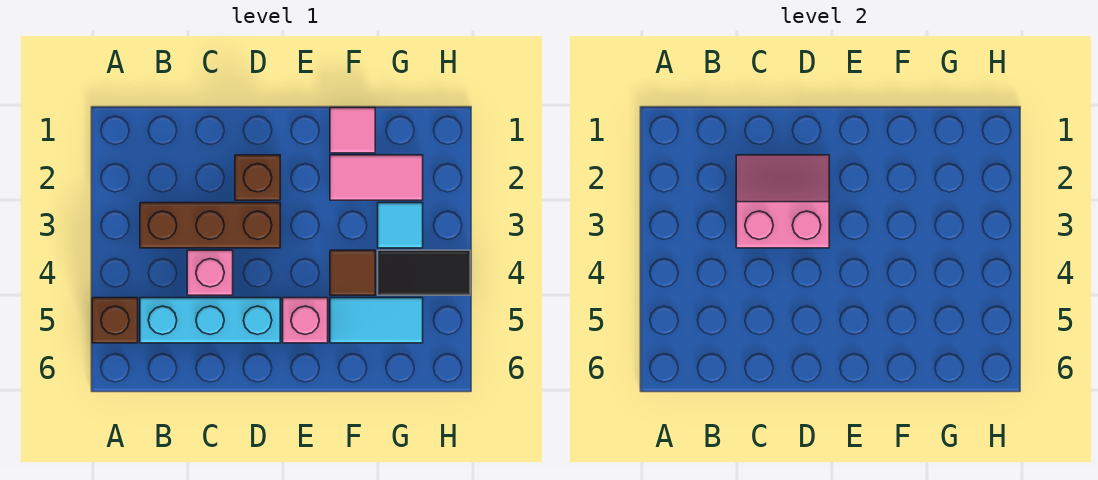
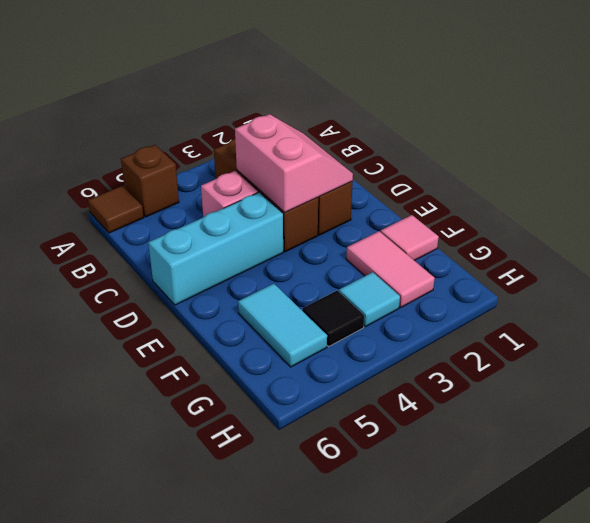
cyan 1x3 brick [140,298,280,343] -> cyan 1x3 brick turned to [148,193,283,305]
pink 1x1 brick [283,298,328,343] -> none
brown 1x1 tile [330,250,375,295] -> brown 1x1 tile moved to [88,186,144,233]
black 1x2 tile [378,250,470,295] -> black 1x1 tile [302,291,364,346]

